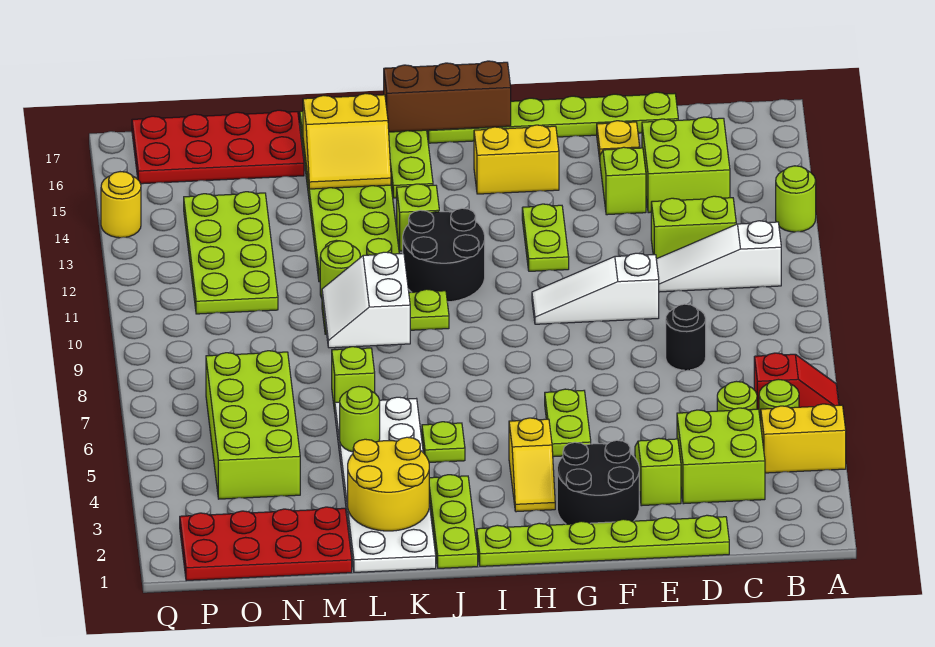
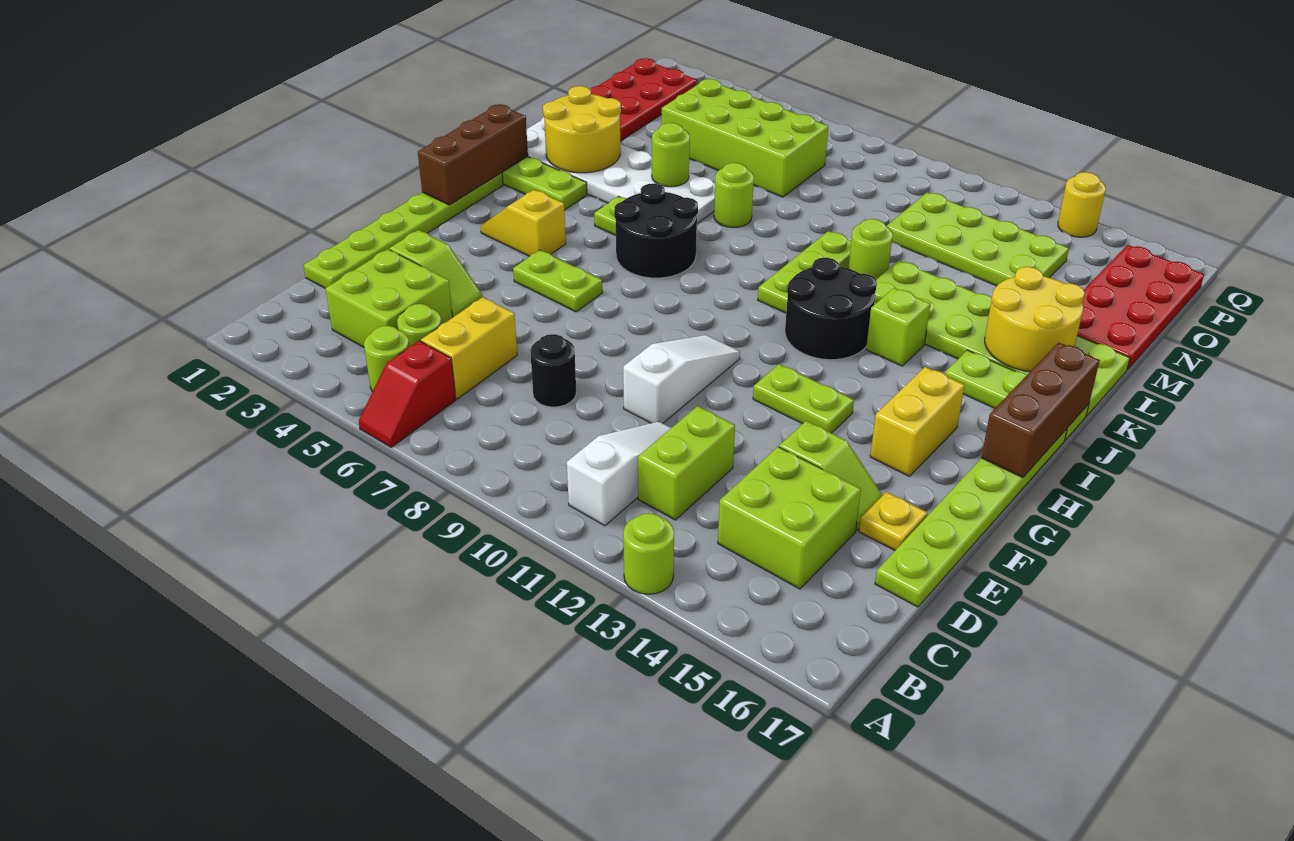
yellow 1x2 brick [761,404,846,473] -> yellow 1x2 brick moved to [421,297,517,399]
black 2x2 round brick [557,440,639,524] -> black 2x2 round brick moved to [614,184,698,278]
none -> brown 1x3 brick [418,104,528,205]
white 2x2 slope [322,252,410,348] -> none
yellow 2x2 slope [303,93,391,189] -> yellow 2x2 round brick [985,267,1085,371]
lime 1x1 brick [332,347,375,411] -> lime 1x1 round brick [714,163,754,227]

